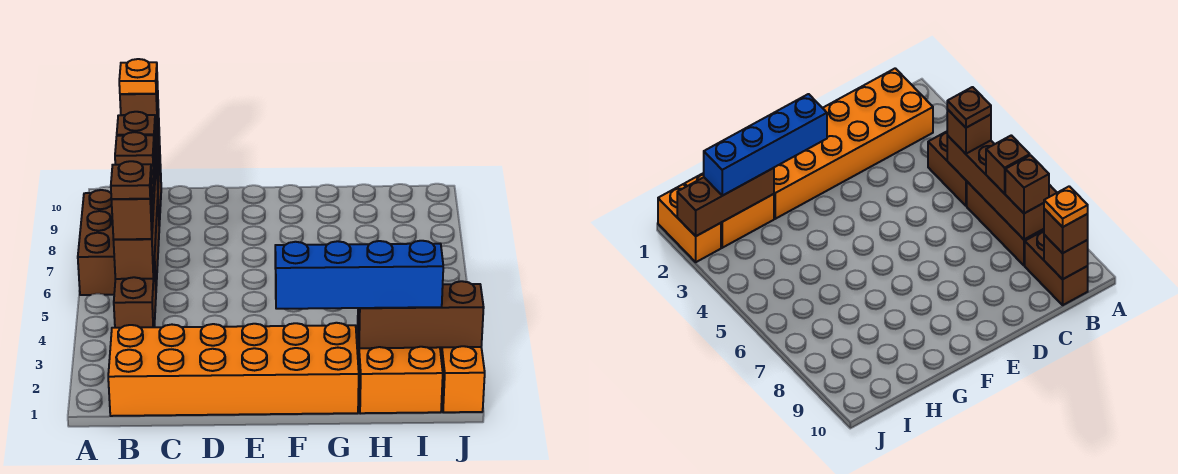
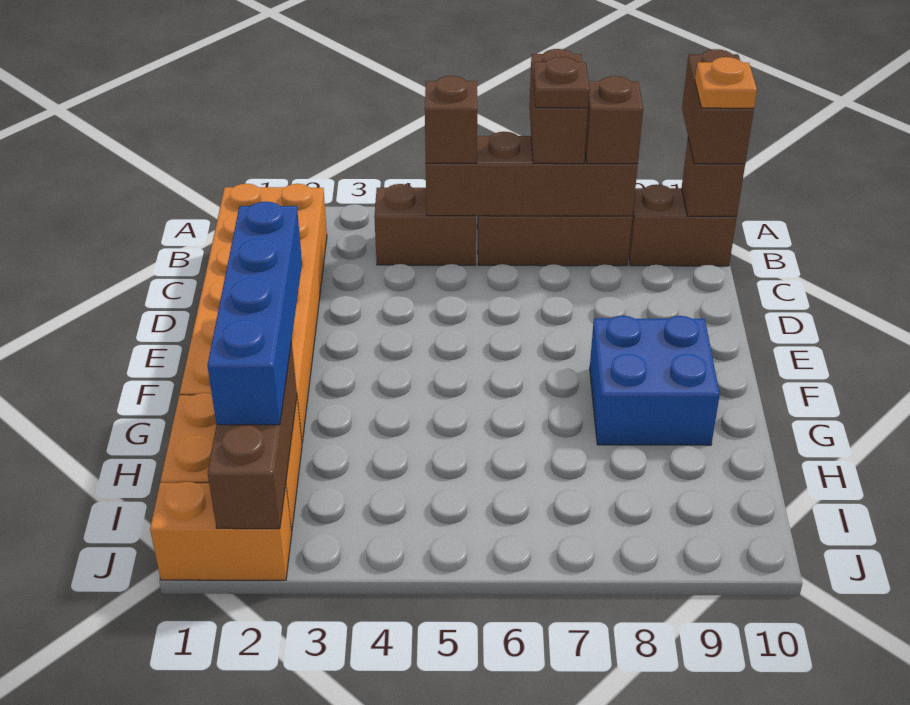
brown 1x1 plate [111,161,151,199] -> brown 1x1 plate moved to [533,57,589,108]
brown 1x1 brick [115,132,155,195] -> brown 1x2 brick [529,49,588,164]
brown 1x1 brick [120,81,159,133] -> brown 1x2 brick [682,49,754,164]
none -> blue 2x2 brick [590,316,720,445]

